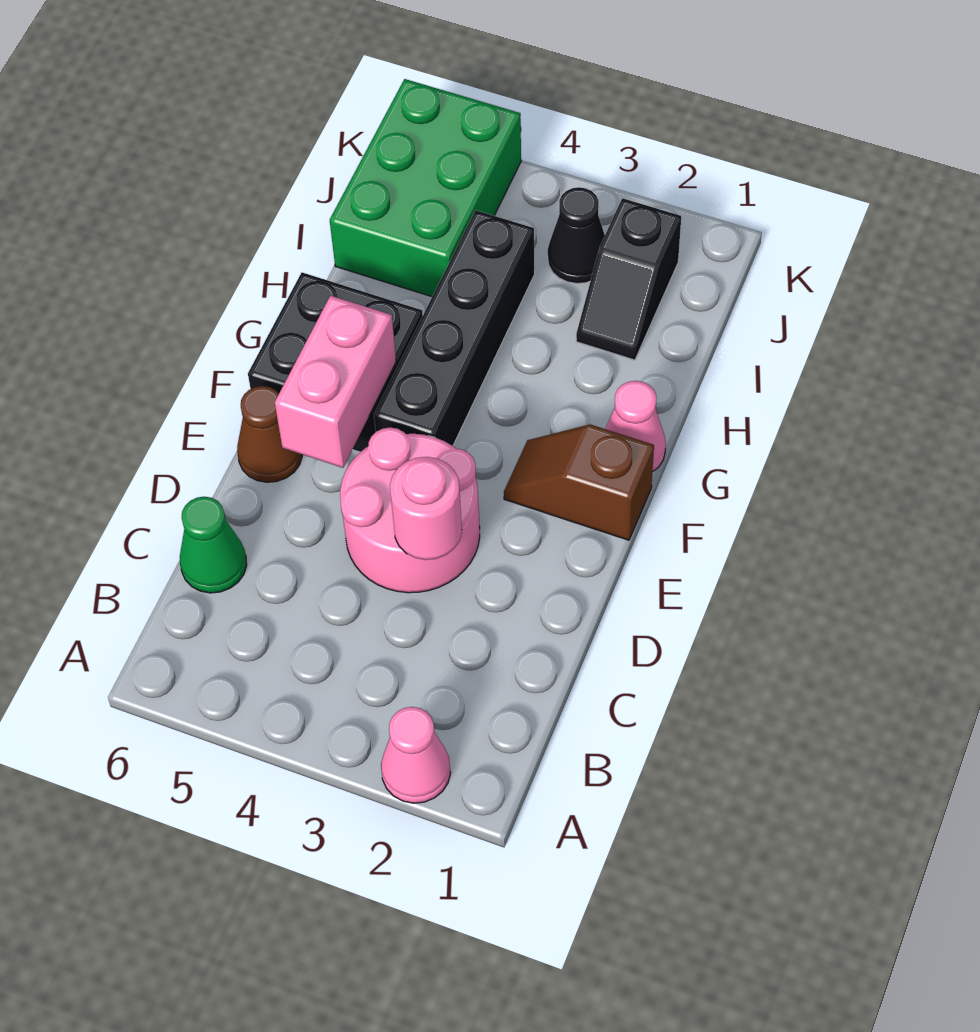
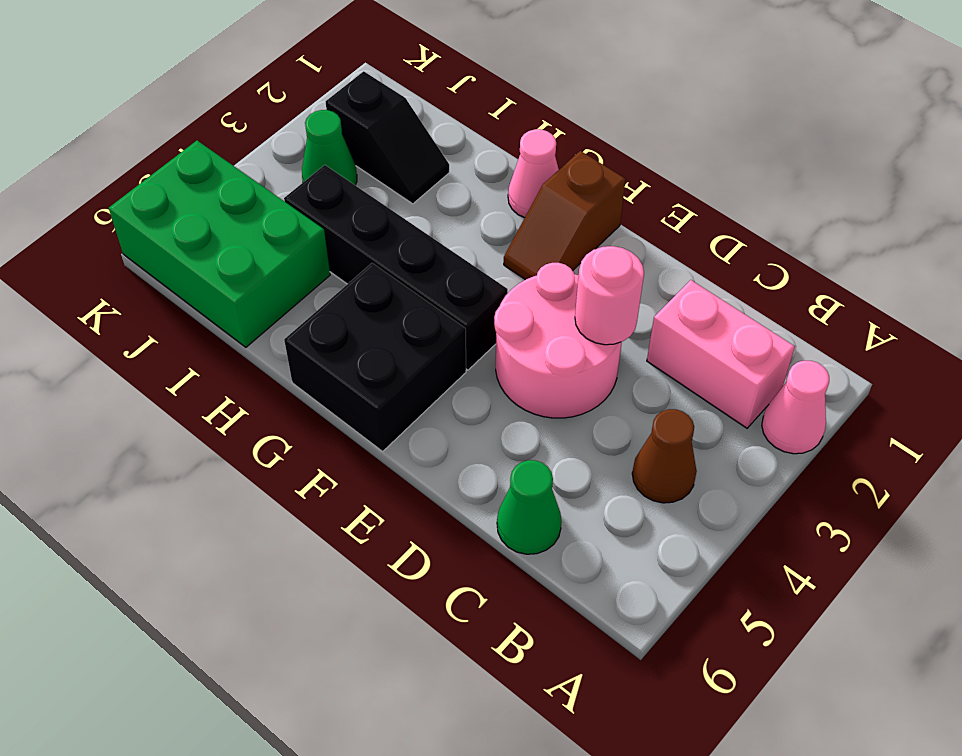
pink 1x2 brick [275,296,396,468] -> pink 1x2 brick moved to [647,280,795,428]
brown 1x1 cone [237,386,302,482] -> brown 1x1 cone moved to [632,409,697,503]
black 1x1 cone [548,187,605,284] -> green 1x1 cone [302,110,357,185]

